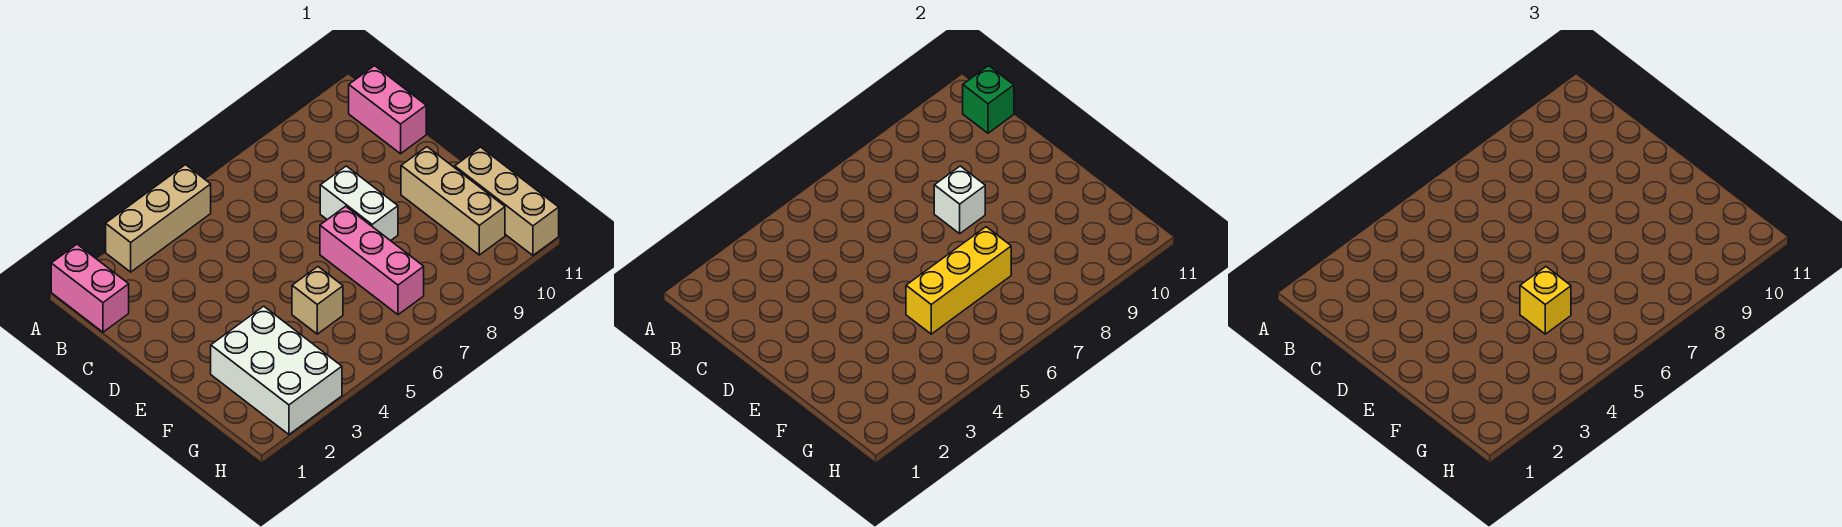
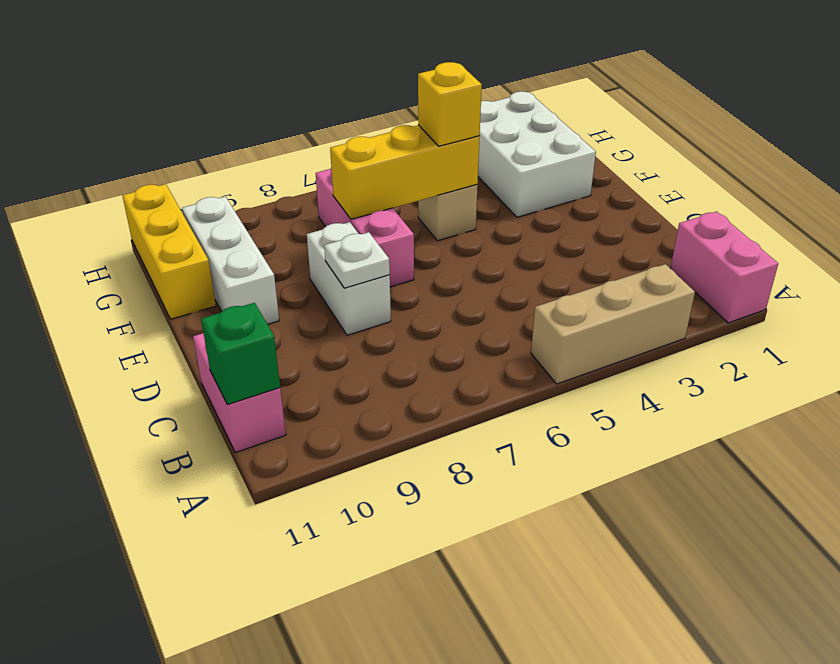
white 1x1 brick [934,166,985,234] -> white 1x1 plate [324,232,390,288]
tan 1x3 brick [401,147,505,255] -> white 1x3 brick [182,197,279,324]
tan 1x3 brick [455,147,559,255] -> yellow 1x3 brick [122,184,216,319]

